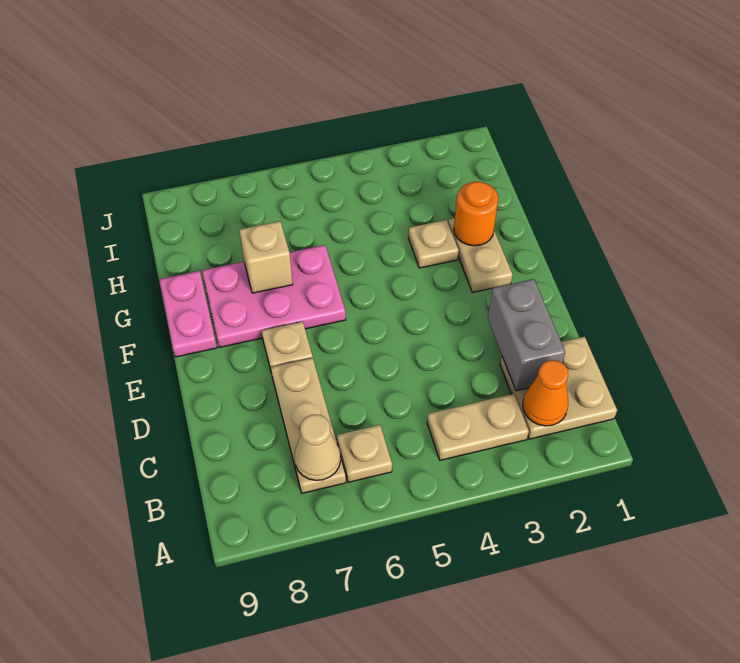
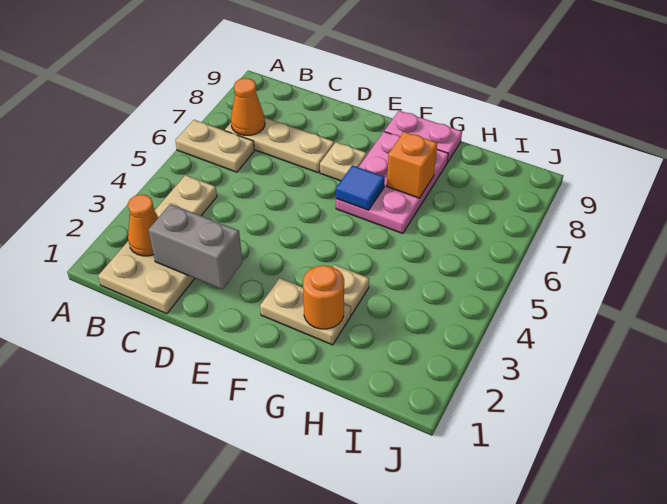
tan 1x1 plate [337,425,392,482] -> tan 1x2 plate [175,120,254,172]
tan 1x1 cone [294,415,341,480] -> orange 1x1 cone [231,78,265,135]
none -> blue 1x1 tile [336,165,385,210]
tan 1x1 brick [239,221,293,293] -> orange 1x1 brick [387,132,437,198]

